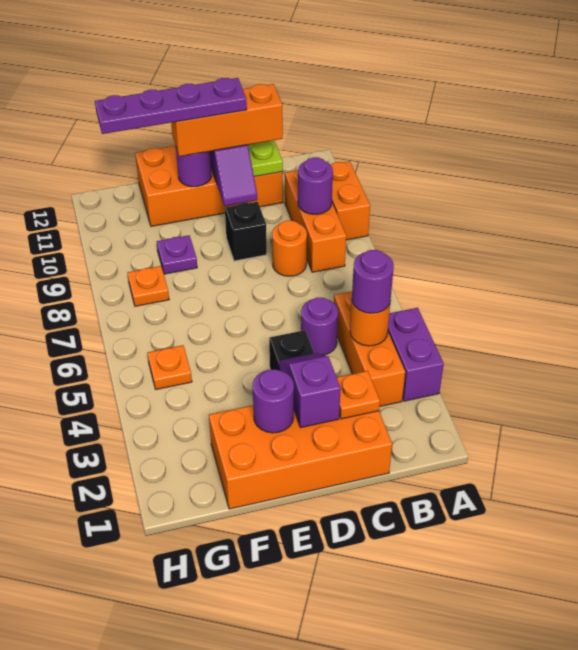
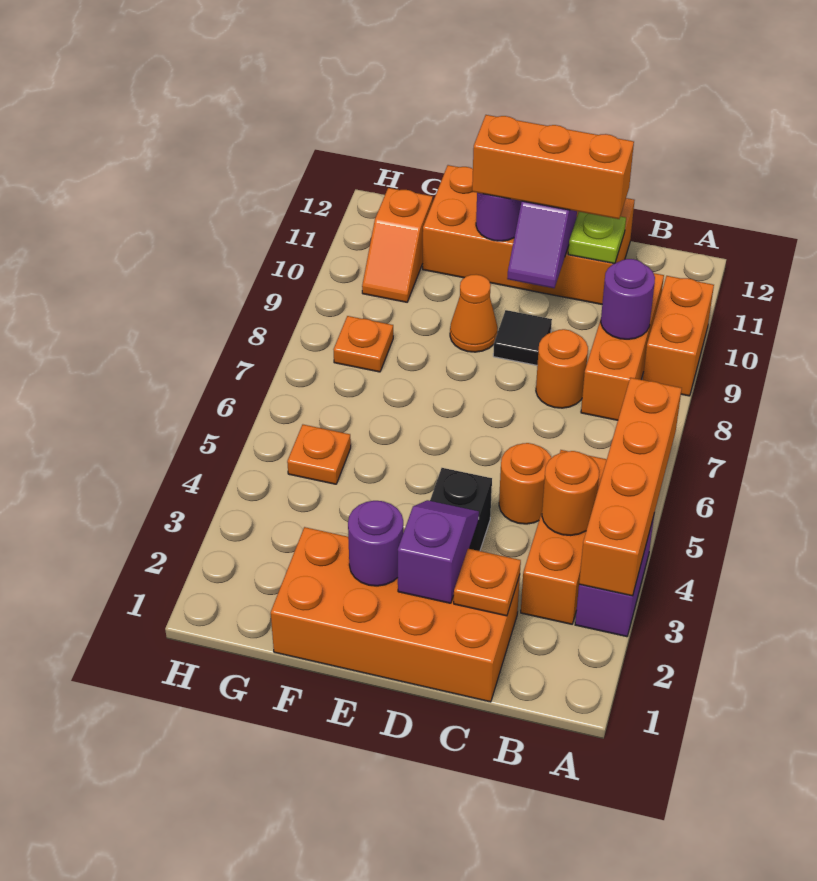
none -> orange 1x4 brick [579,378,682,596]
purple 1x1 round brick [352,250,394,313] -> none
purple 1x1 round brick [301,298,338,355] -> orange 1x1 round brick [499,443,551,524]
black 1x1 brick [225,202,267,261] -> black 1x1 tile [493,310,552,365]
purple 1x4 plate [95,78,247,134] -> none
none -> orange 1x1 cone [450,274,498,352]
purple 1x1 plate [157,235,197,274] -> none
none -> orange 1x2 slope [362,188,433,302]

